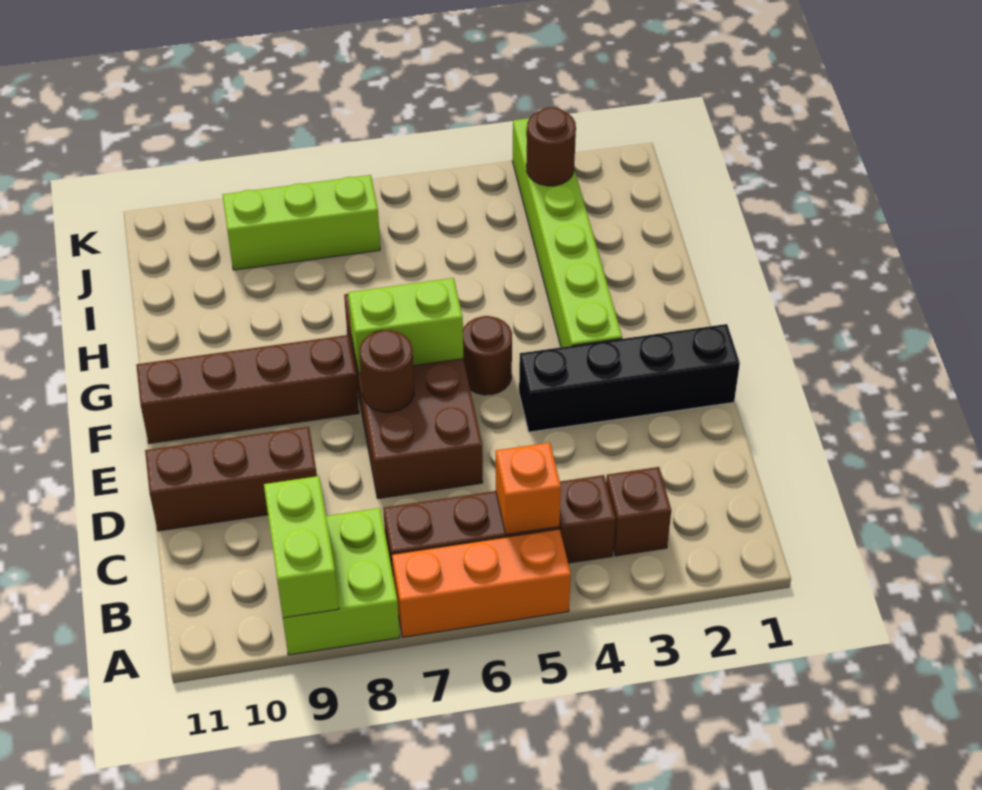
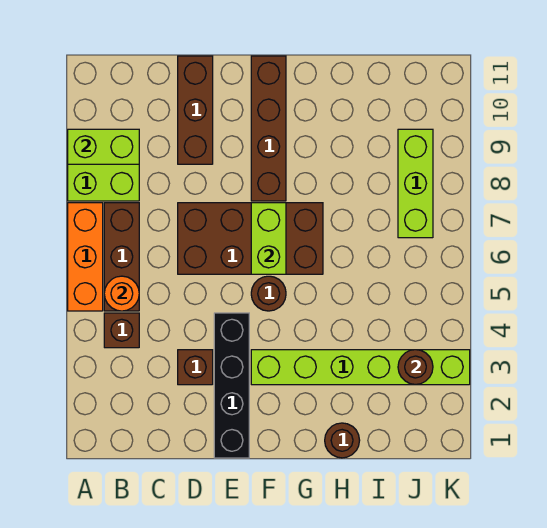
brown 1x1 brick [606,467,671,556] -> brown 1x1 brick moved to [178,350,213,385]
orange 1x1 brick [496,442,561,534] -> orange 1x1 round brick [104,276,139,311]
brown 1x1 round brick [360,330,414,412] -> brown 1x1 round brick moved to [325,423,360,458]

